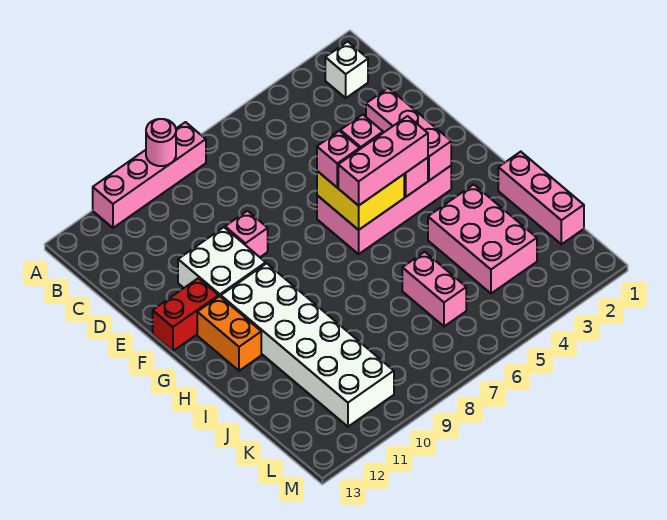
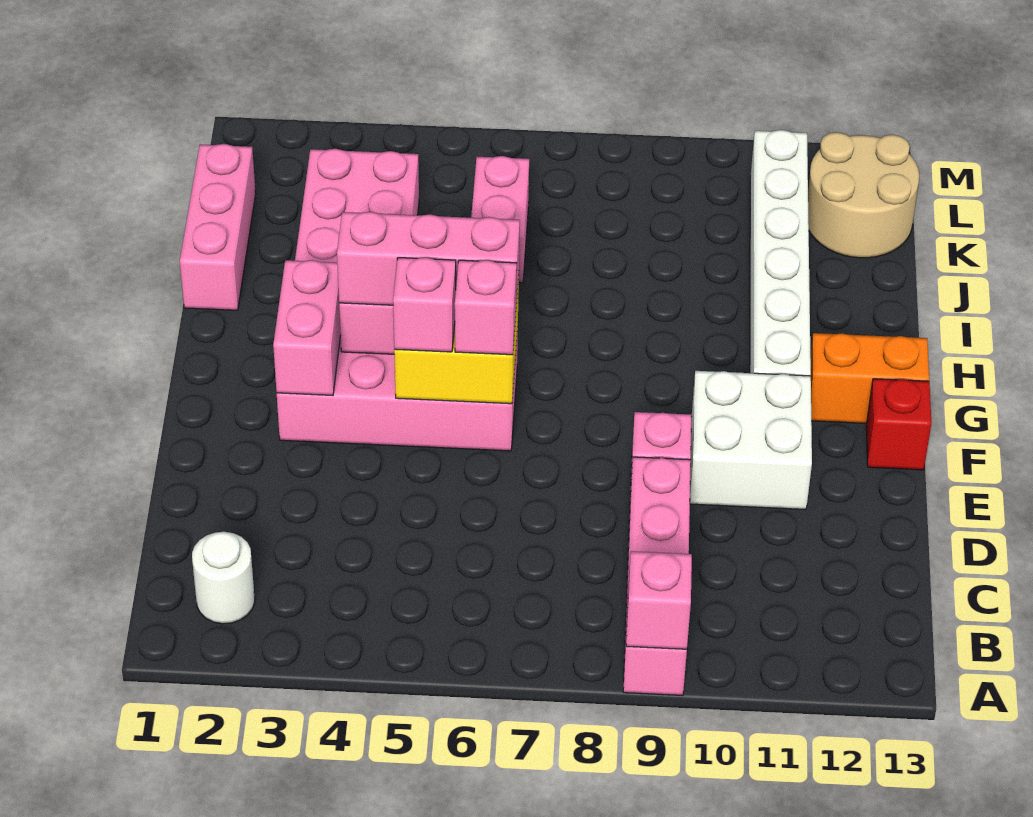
pink 1x4 brick [93,122,206,228] -> pink 1x4 brick turned to [623,457,691,695]
pink 1x1 round brick [146,119,176,166] -> pink 1x1 brick [626,551,692,649]
white 1x1 brick [325,42,368,98] -> white 1x1 round brick [192,532,255,624]
pink 1x3 brick [366,88,451,181] -> pink 1x2 brick [273,260,341,395]
red 1x2 brick [153,278,219,351] -> red 1x1 brick [866,379,931,470]
white 2x6 brick [221,263,394,427] -> white 1x6 brick [750,130,811,376]
orange 1x2 brick [197,296,261,371] -> orange 1x2 brick turned to [810,333,929,423]
none -> tan 2x2 round brick [808,132,919,258]

